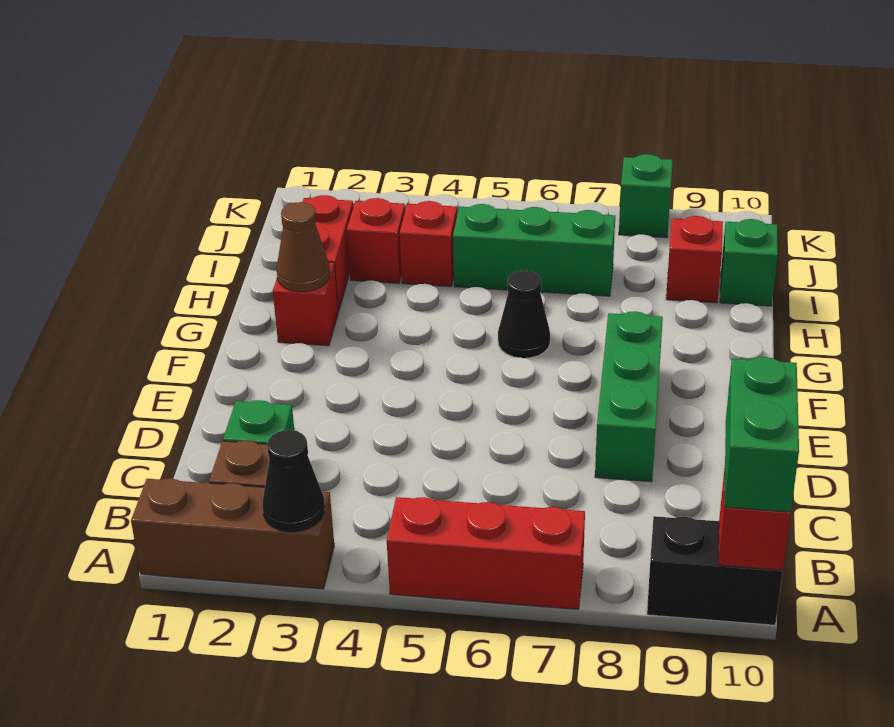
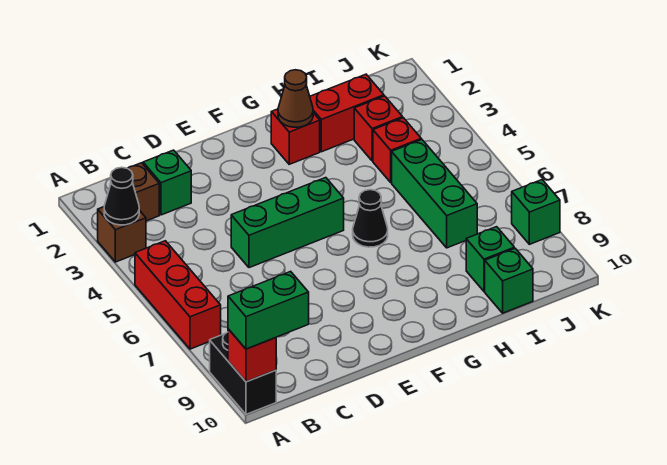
brown 1x3 brick [131,479,334,589] -> brown 1x1 brick [98,207,146,262]
green 1x3 brick [595,311,663,482] -> green 1x3 brick moved to [231,178,344,268]
red 1x1 brick [666,216,723,303] -> green 1x1 brick [466,227,514,291]

